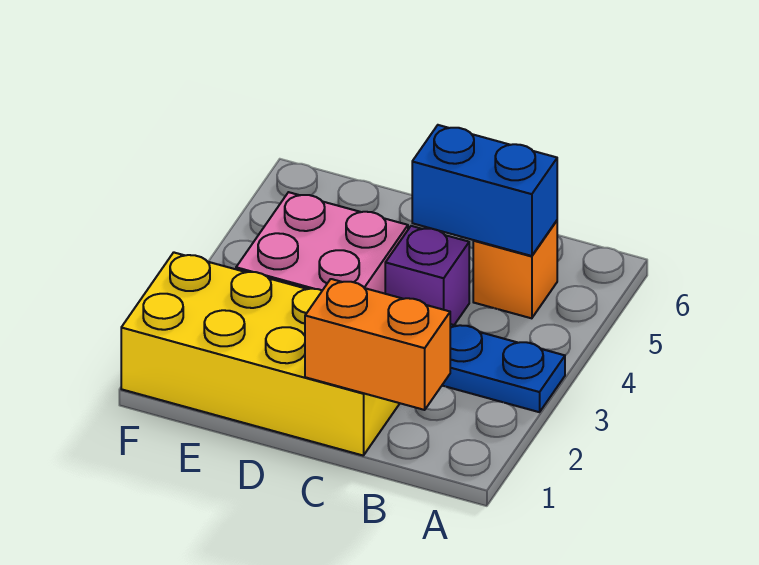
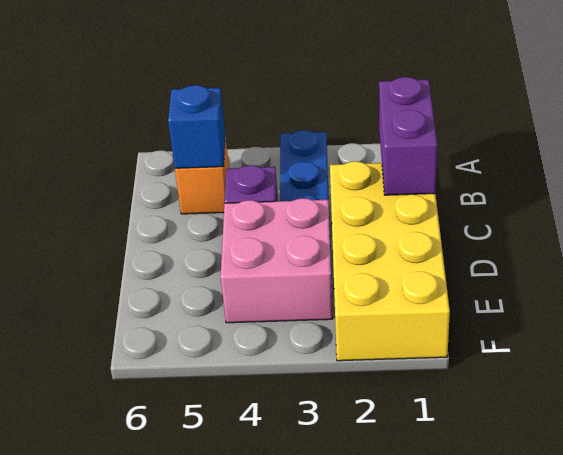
orange 1x2 brick [305,279,450,410] -> purple 1x2 brick [379,77,437,195]
blue 1x2 brick [412,125,557,256] -> blue 1x1 brick [168,85,225,168]

